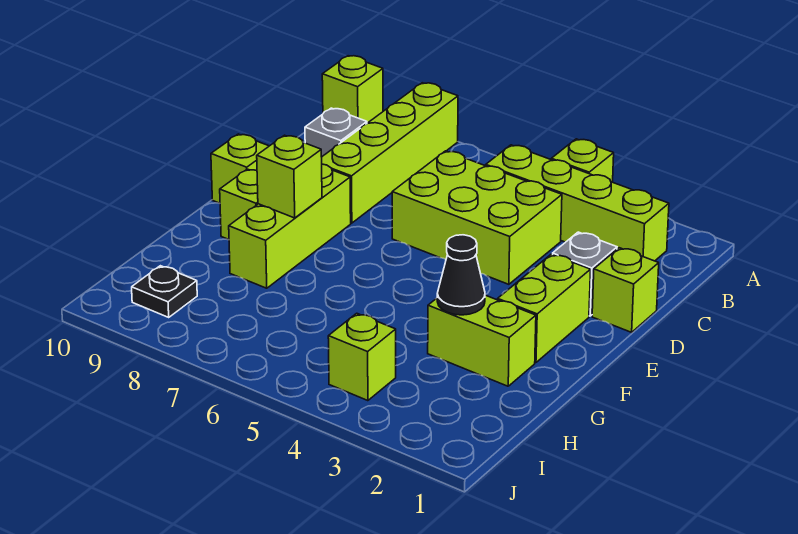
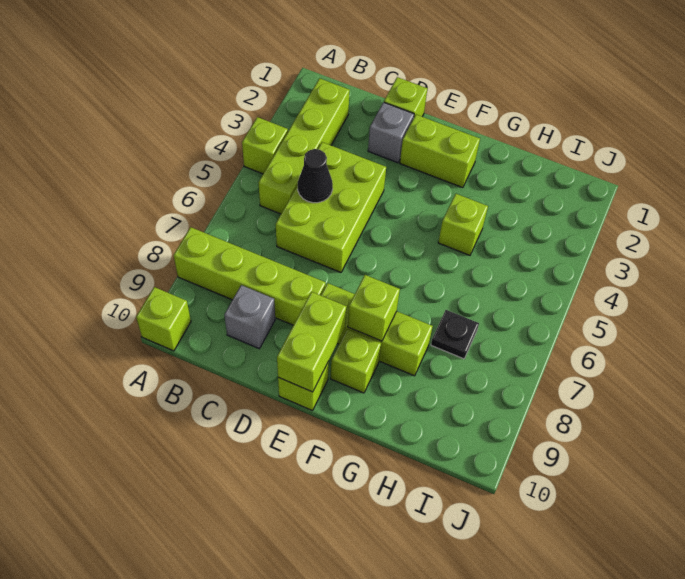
lime 1x2 brick [428,295,536,386] -> lime 1x2 brick moved to [277,292,347,392]
black 1x1 cone [437,235,485,315] -> black 1x1 cone moved to [298,149,333,203]
lime 1x1 brick [328,313,396,401] -> lime 1x1 brick moved to [438,194,488,255]
black 1x1 plate [132,266,197,317] -> black 1x1 plate moved to [431,310,479,359]

